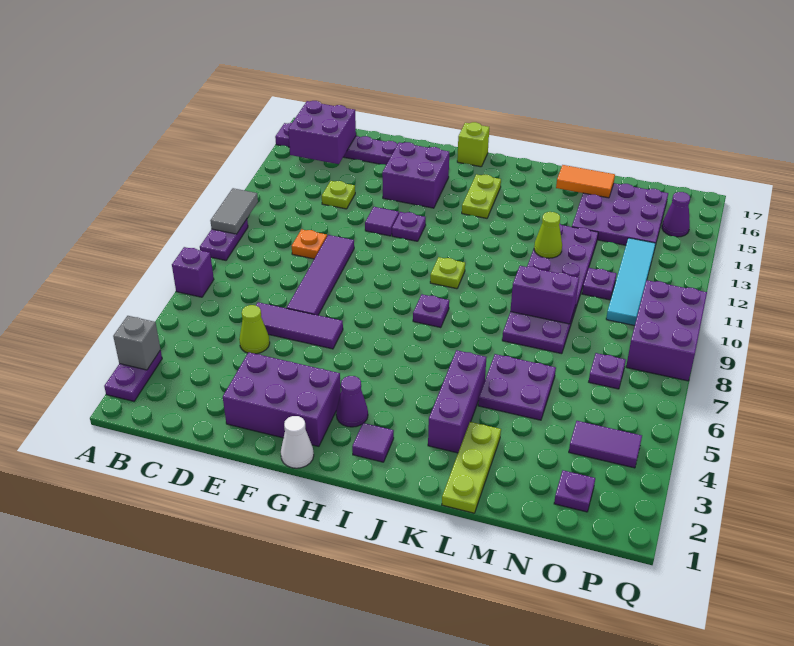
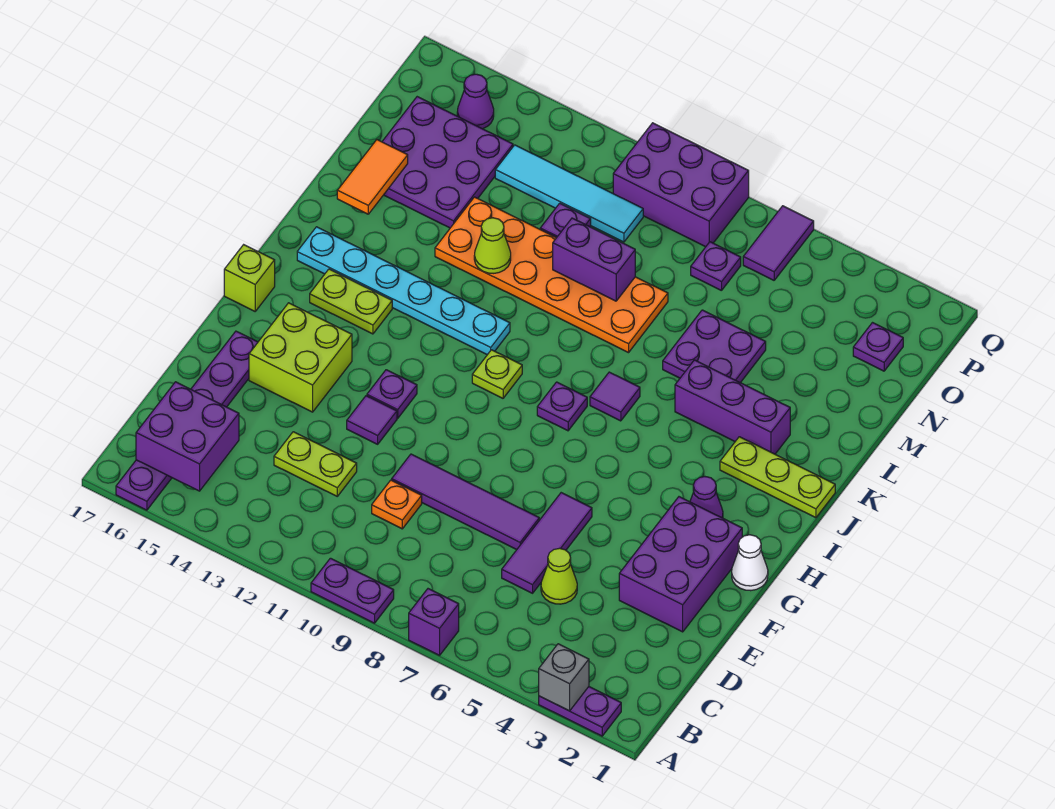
grey 1x2 tile [210,188,258,234] -> none
lime 1x1 plate [322,181,355,209] -> lime 1x2 plate [274,432,357,496]
purple 2x2 brick [382,142,449,208] -> lime 2x2 brick [249,303,352,412]
purple 1x1 tile [352,423,394,462] -> purple 1x1 tile moved to [590,372,640,421]
none -> cyan 1x6 plate [297,227,510,355]
lime 1x3 plate [442,422,501,513] -> lime 1x3 plate moved to [720,437,835,518]
purple 2x6 plate [502,224,598,354] -> orange 2x6 plate [435,197,668,353]
purple 1x2 brick [510,266,579,324] -> purple 1x2 brick turned to [553,218,635,301]
purple 1x2 tile [569,421,642,468] -> purple 1x2 tile moved to [743,206,814,280]

